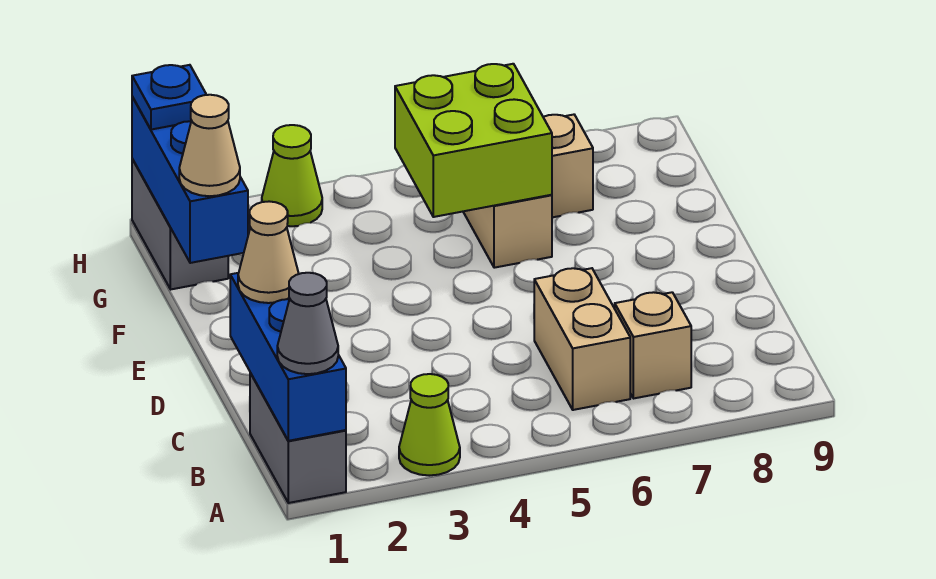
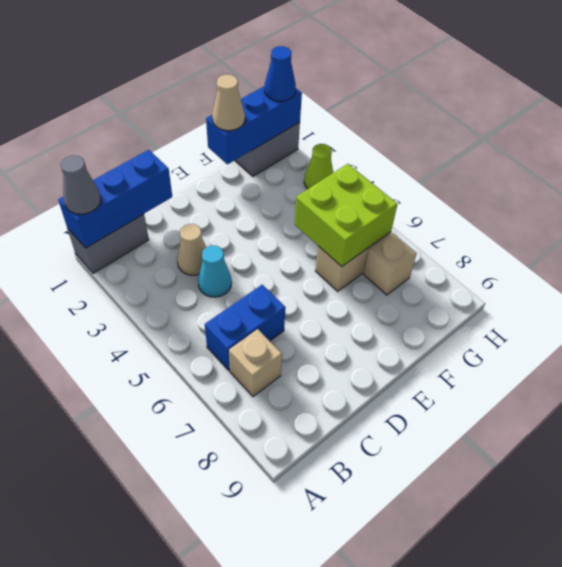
lime 1x1 cone [399,374,460,475] -> none
tan 1x2 brick [534,268,630,410] -> blue 1x2 brick [205,285,286,371]
tan 1x1 cone [238,201,299,303] -> tan 1x1 cone moved to [177,224,206,275]
none -> cyan 1x1 cone [198,245,232,297]
blue 1x1 plate [132,65,206,130] -> blue 1x1 cone [264,46,296,101]

